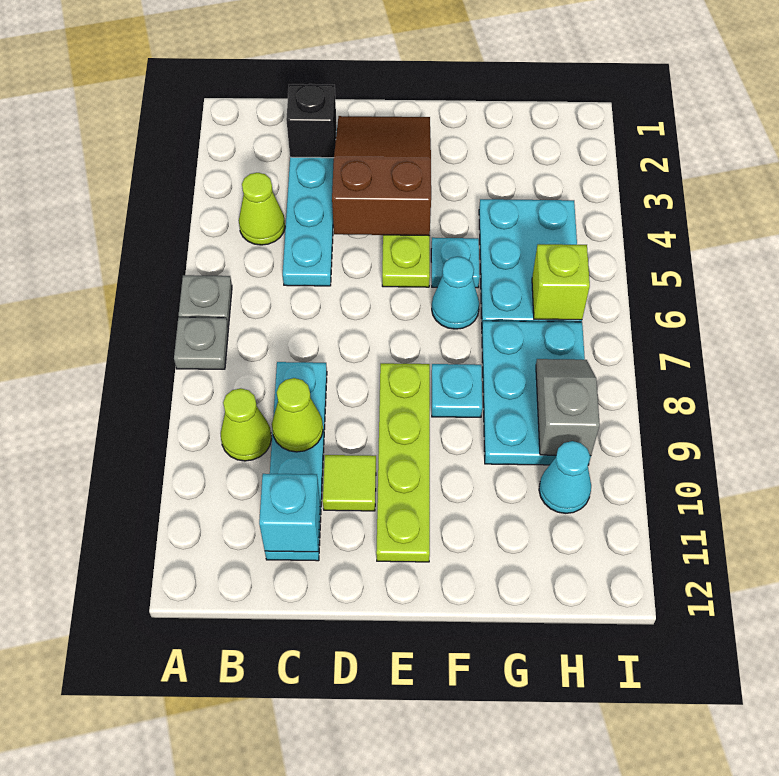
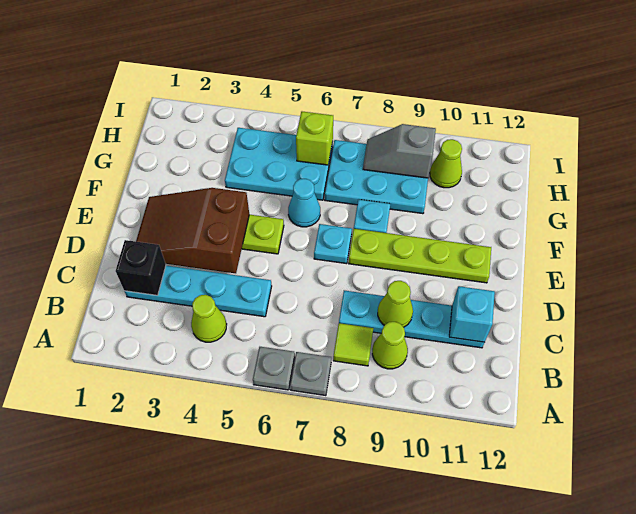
lime 1x1 tile [323,455,376,511] -> lime 1x1 tile moved to [333,323,373,366]
cyan 1x1 plate [431,238,480,288] -> cyan 1x1 plate moved to [314,224,352,264]
cyan 1x1 cone [539,441,591,513] -> lime 1x1 cone [430,139,462,188]

